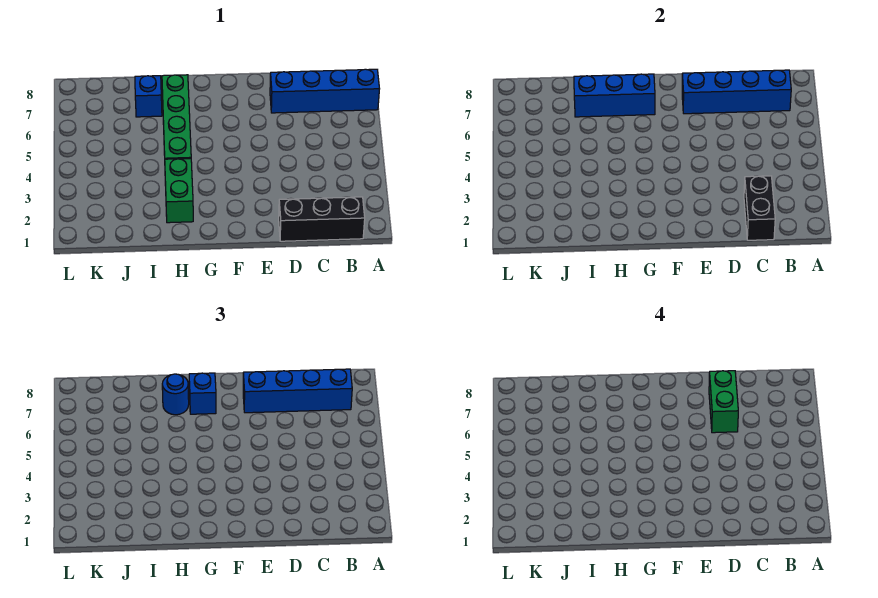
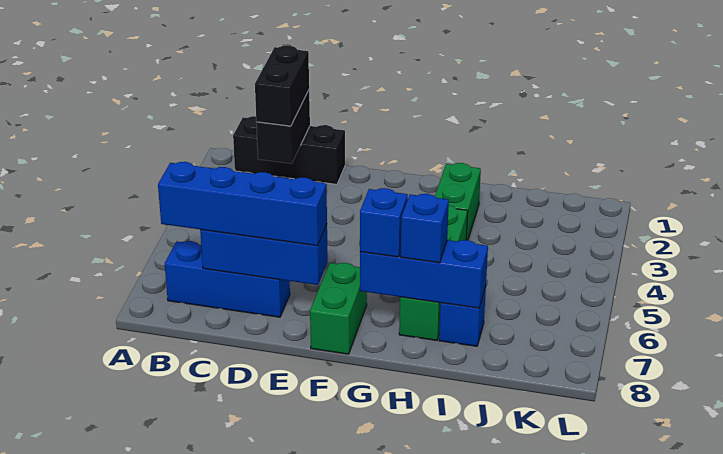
blue 1x4 brick [270,69,379,113] -> blue 1x3 brick [165,241,290,317]
blue 1x4 brick [682,70,791,114] -> blue 1x3 brick [200,225,328,285]
none -> black 1x2 brick [255,46,309,126]
green 1x2 brick [709,371,738,433] -> green 1x2 brick moved to [310,263,367,354]
blue 1x1 round brick [162,374,189,415] -> blue 1x1 brick [401,194,449,263]

